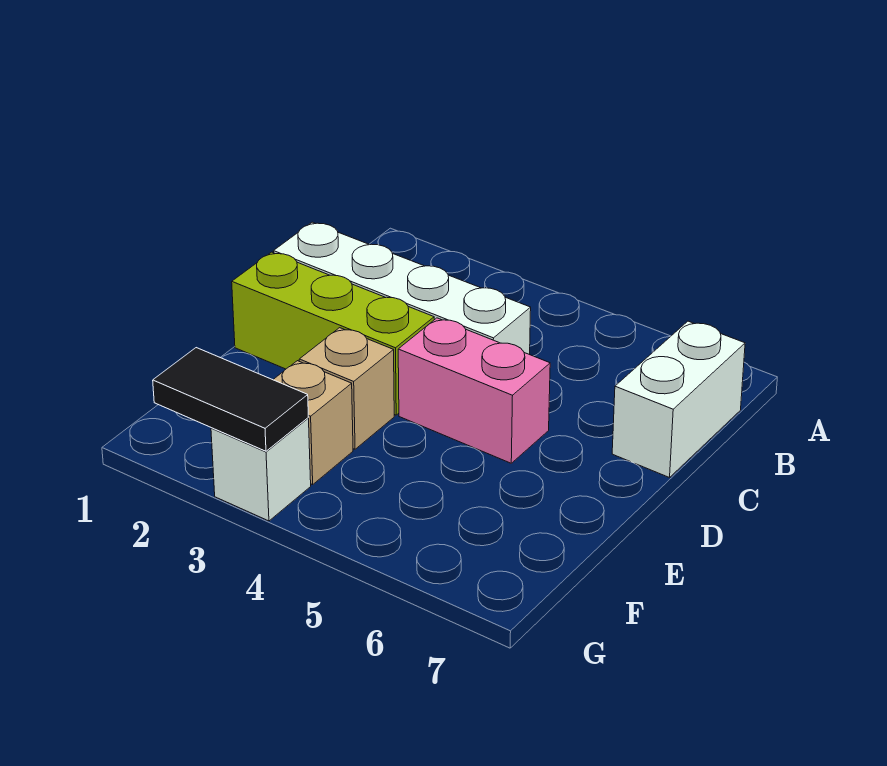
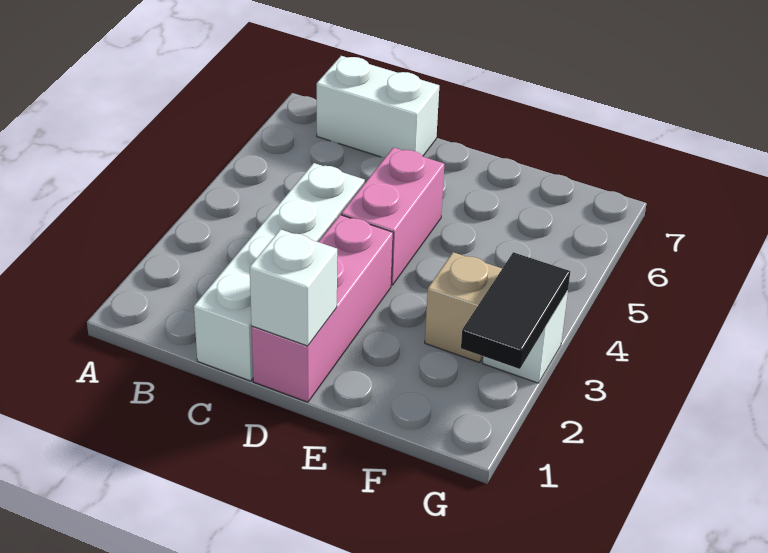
lime 1x3 brick [232,252,434,415] -> pink 1x3 brick [252,215,393,402]
none -> white 1x1 brick [250,229,337,346]
tan 1x1 brick [299,328,394,449] -> none

